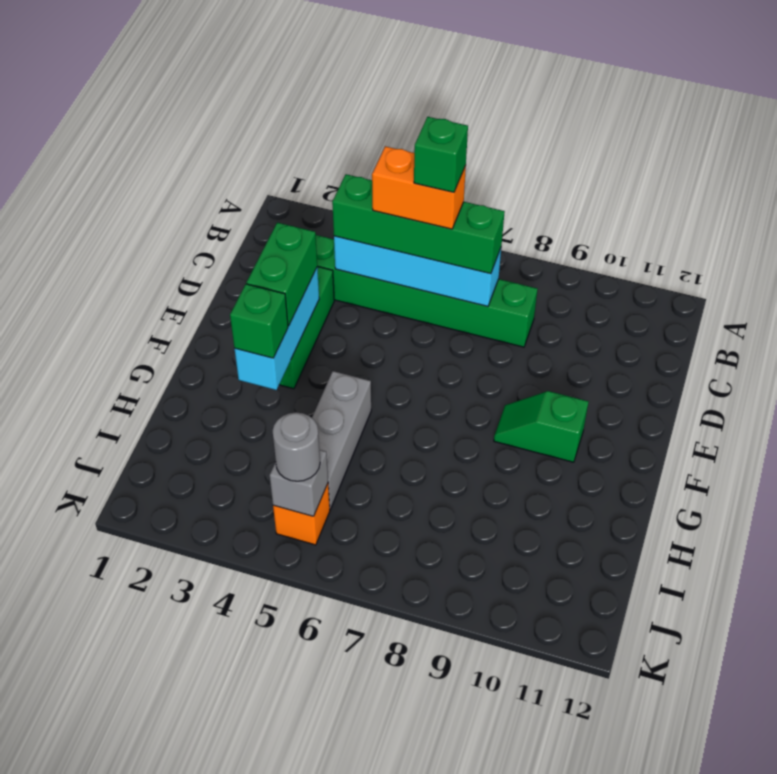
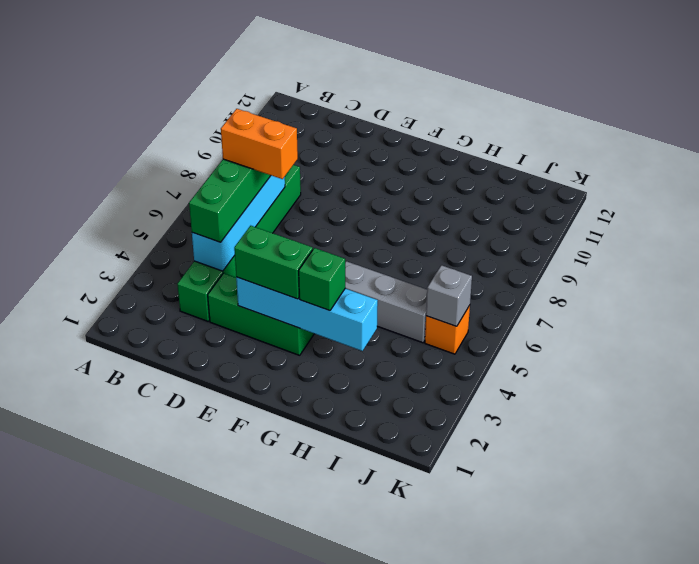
orange 1x2 brick [372,146,466,229] -> orange 1x2 brick turned to [221,109,298,179]
green 1x1 brick [414,117,468,192] -> none
cyan 1x3 brick [235,268,319,390] -> cyan 1x4 brick [236,277,378,351]
green 1x2 slope [494,391,588,462] -> none
grey 1x1 round brick [273,412,320,481] -> none

